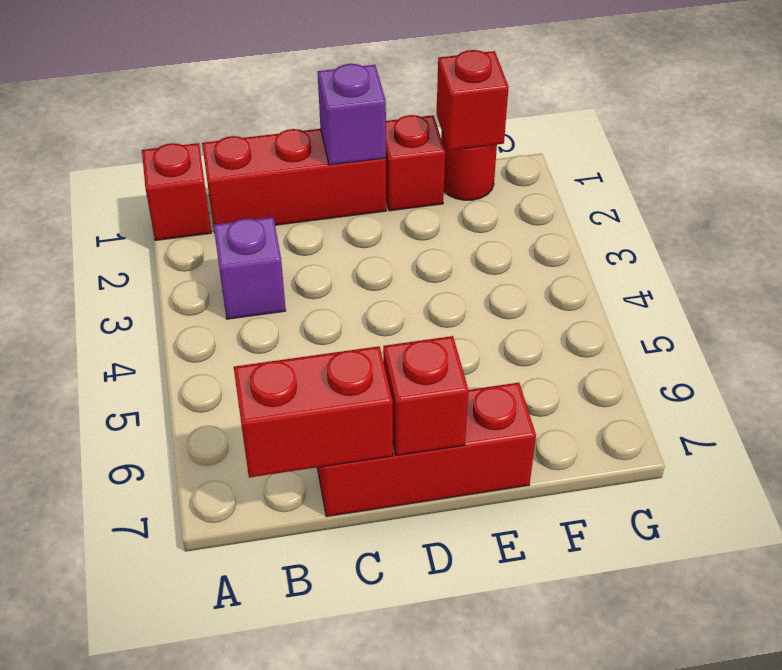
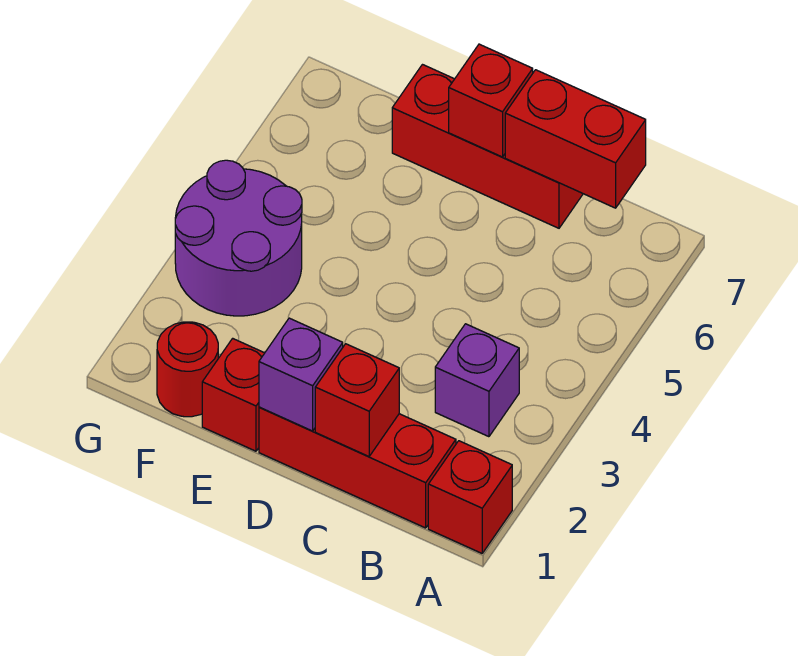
red 1x1 brick [436,50,509,150] -> red 1x1 brick moved to [315,344,399,456]
none -> purple 2x2 round brick [175,160,302,316]

